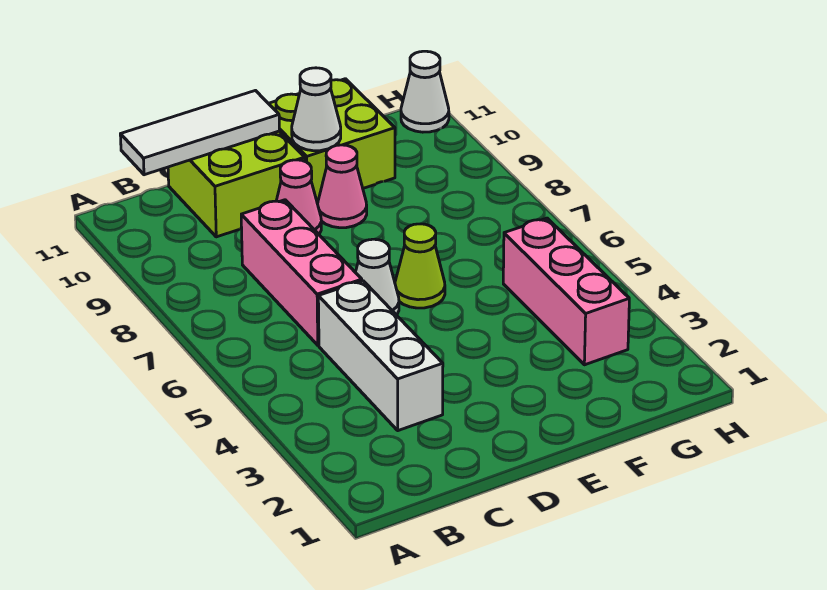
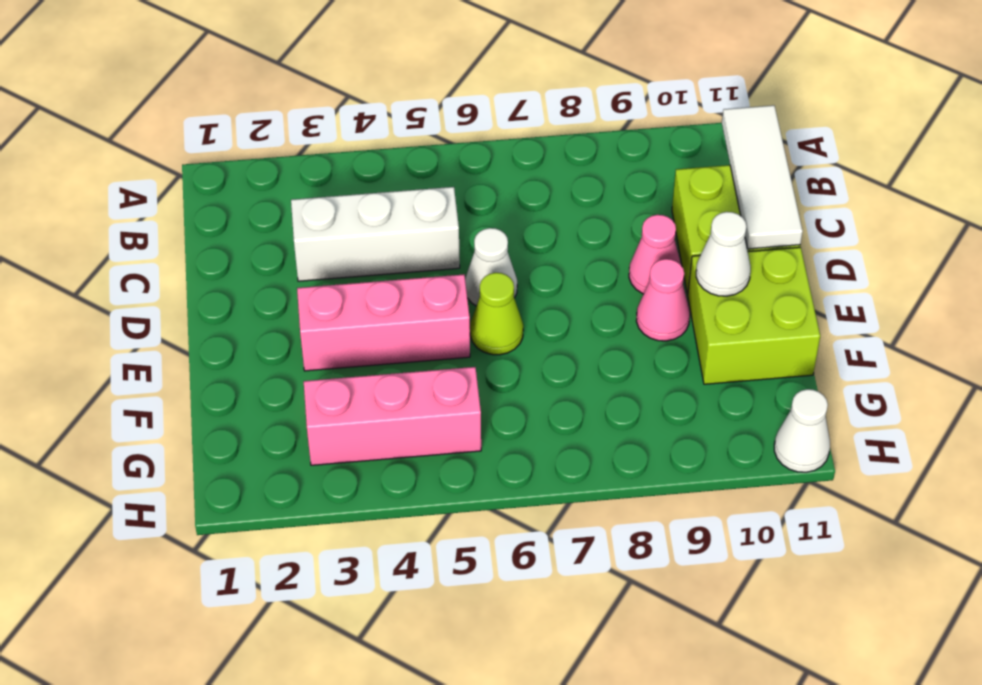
pink 1x3 brick [241,200,362,345] -> pink 1x3 brick moved to [297,274,470,371]

